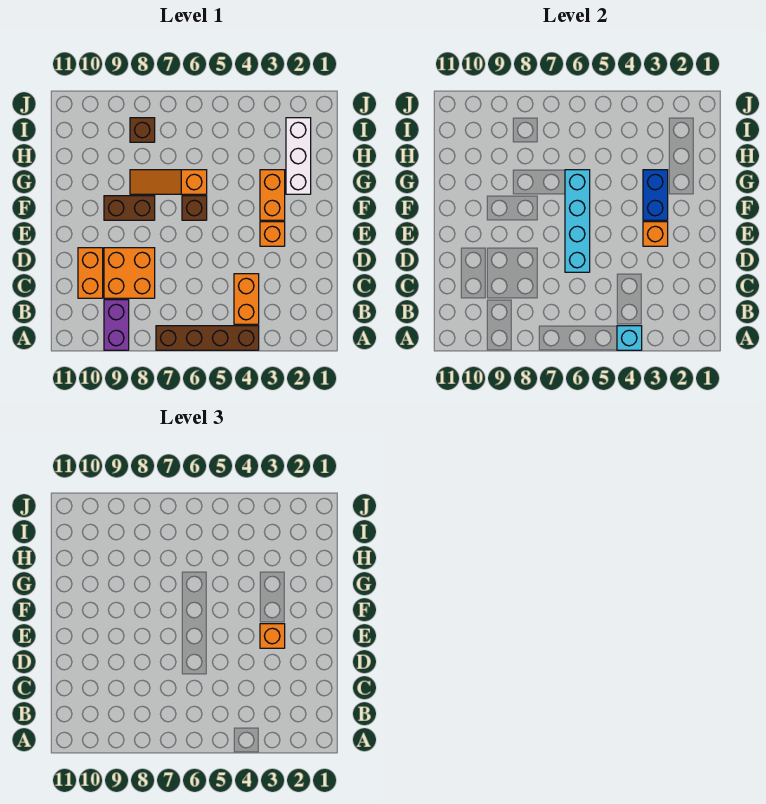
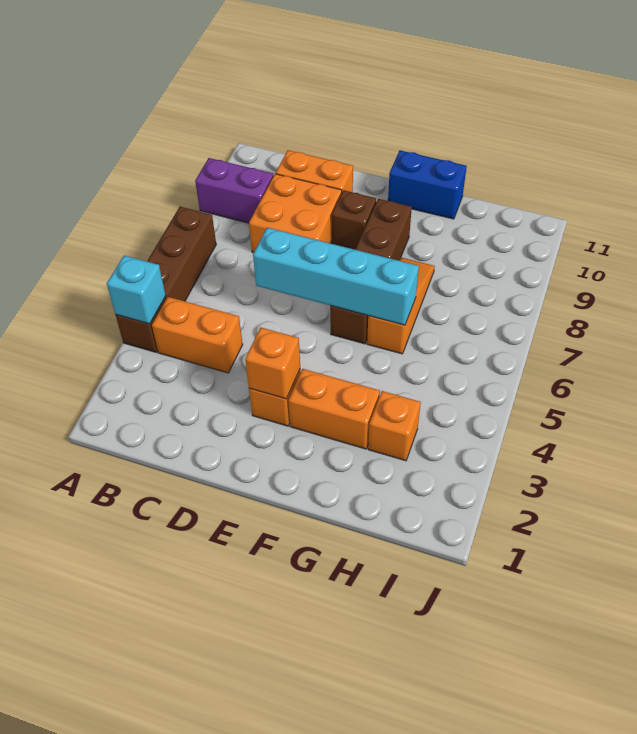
orange 1x1 brick [260,624,285,648] -> orange 1x1 brick moved to [368,391,421,461]
blue 1x2 brick [643,170,668,220] -> blue 1x2 brick moved to [388,150,467,219]
white 1x3 brick [286,118,311,194] -> none
brown 1x1 brick [130,118,155,142] -> brown 1x1 brick moved to [332,190,376,250]

